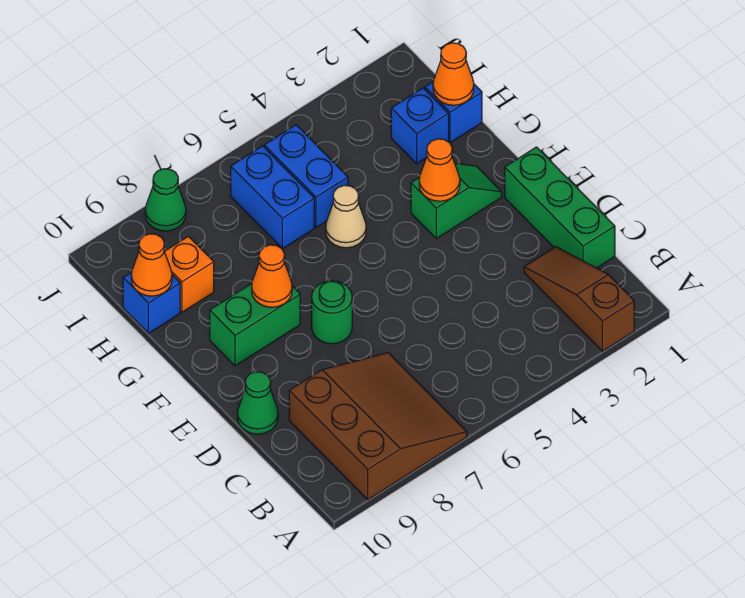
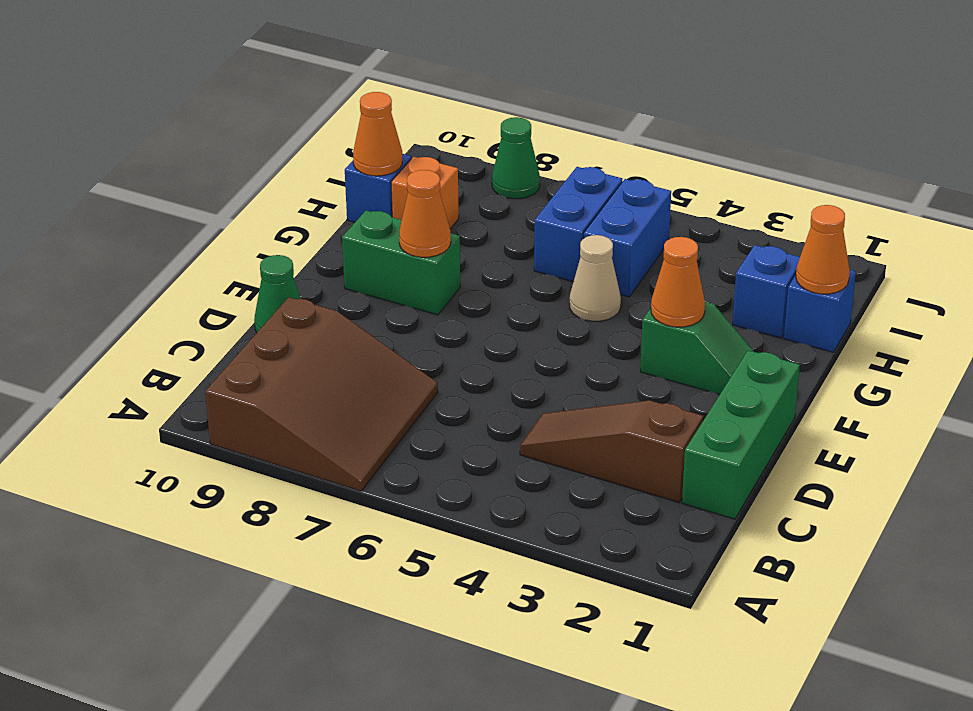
brown 1x3 slope [524,247,634,351] -> brown 1x3 slope turned to [520,400,703,502]
green 1x1 round brick [312,281,352,344] -> none

